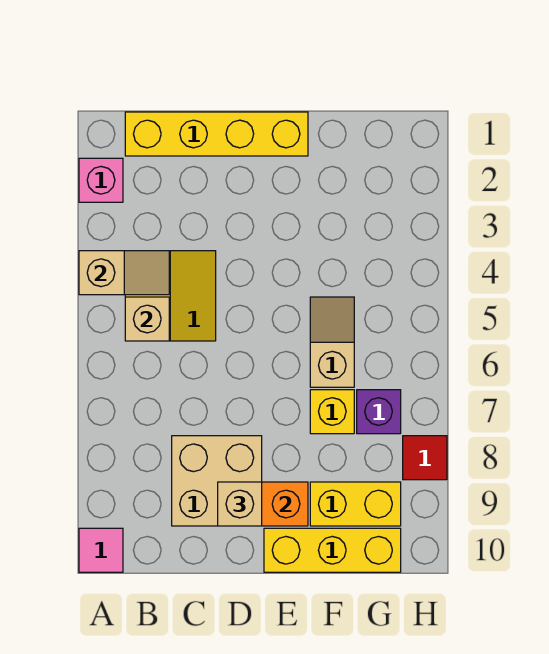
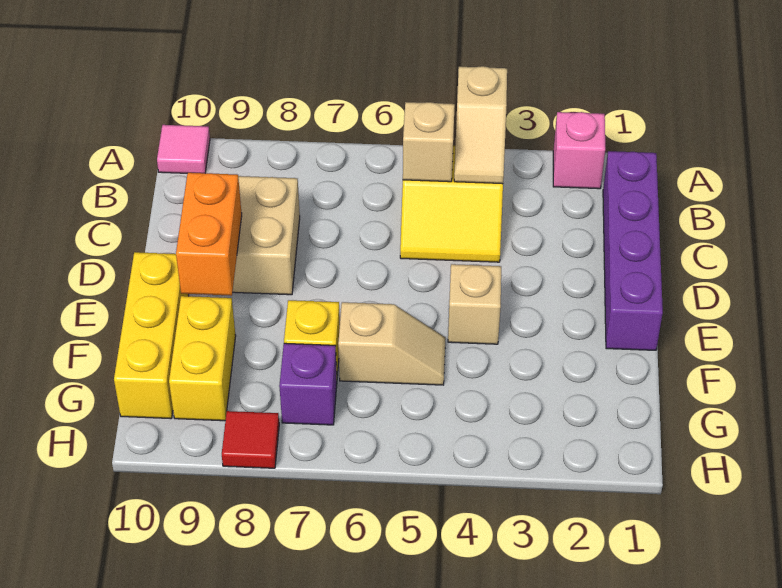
yellow 1x4 brick [125,112,308,156] -> purple 1x4 brick [603,151,663,350]
tan 1x1 brick [218,482,262,526] -> tan 1x1 brick moved to [448,264,501,344]

